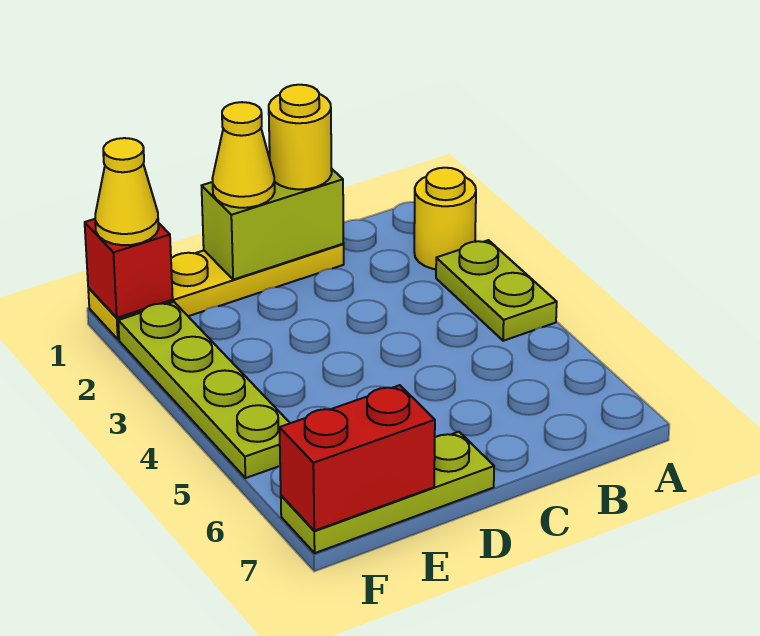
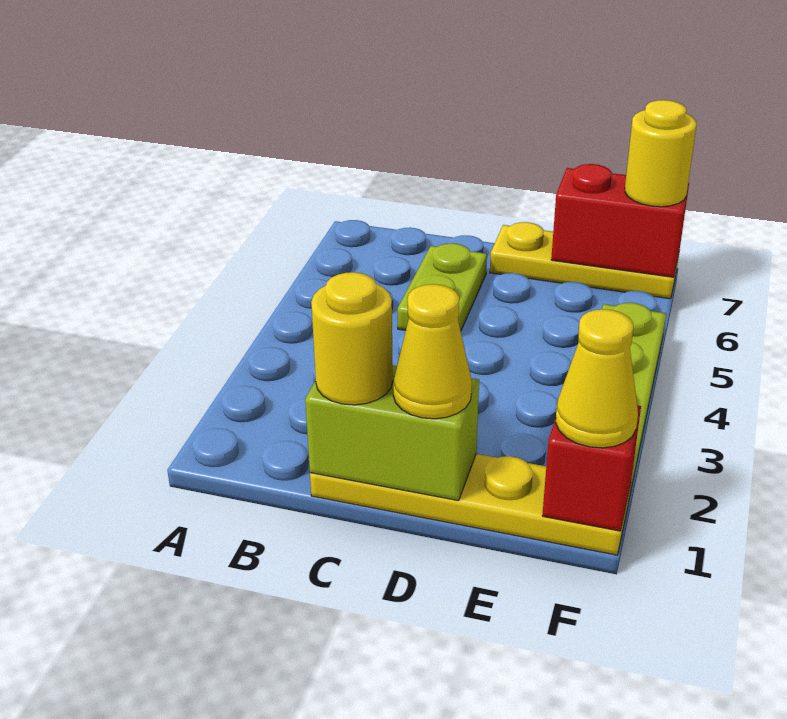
yellow 1x1 round brick [414,168,476,269] -> yellow 1x1 round brick moved to [625,100,696,207]
lime 1x2 plate [436,240,557,341] -> lime 1x2 plate moved to [398,243,487,331]
lime 1x3 plate [281,432,494,553] -> yellow 1x3 plate [490,222,679,299]

